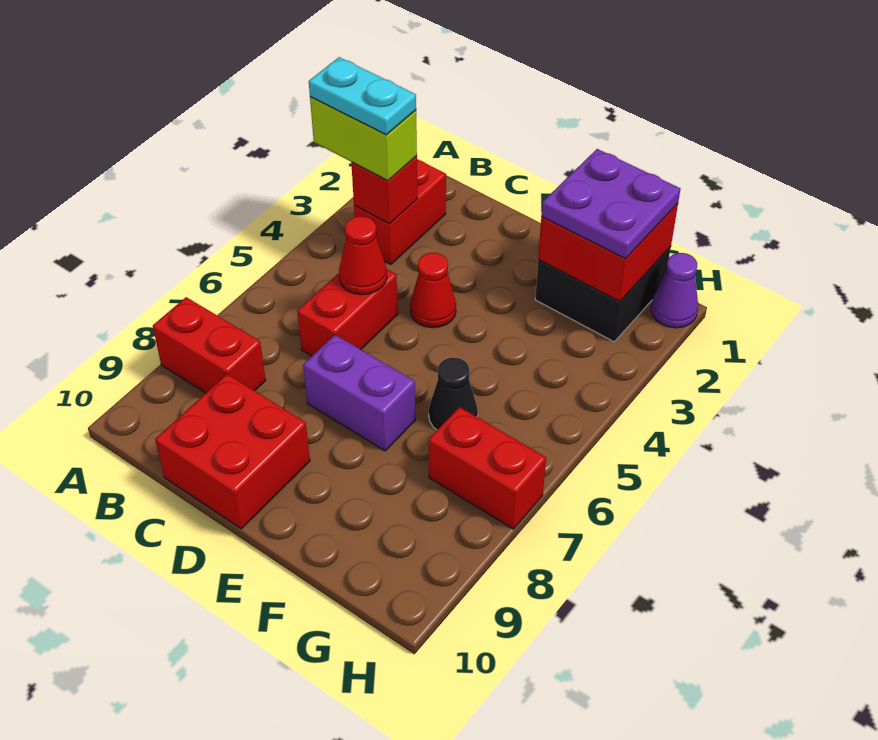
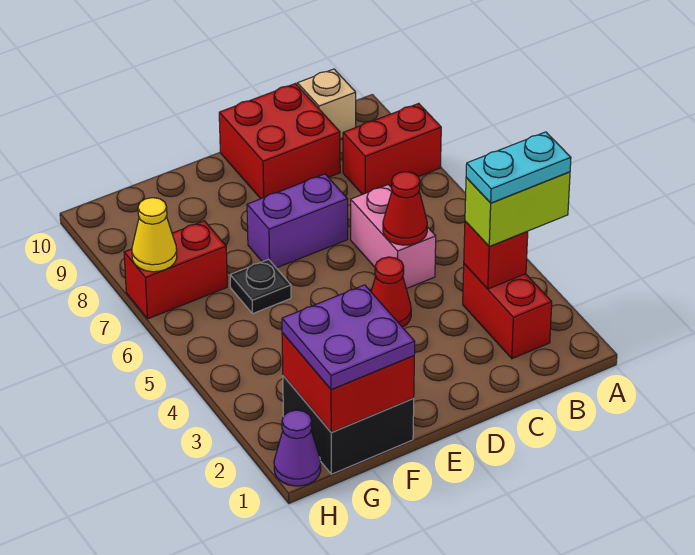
none -> tan 1x1 brick [297,69,356,139]
red 1x2 brick [297,269,398,356] -> pink 1x2 brick [351,185,436,289]
black 1x1 cone [429,358,478,430] -> black 1x1 plate [230,259,291,314]
none -> yellow 1x1 cone [132,198,177,272]

